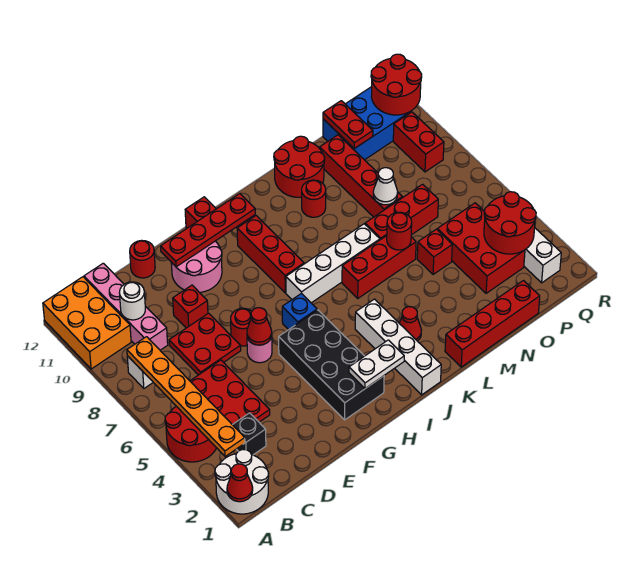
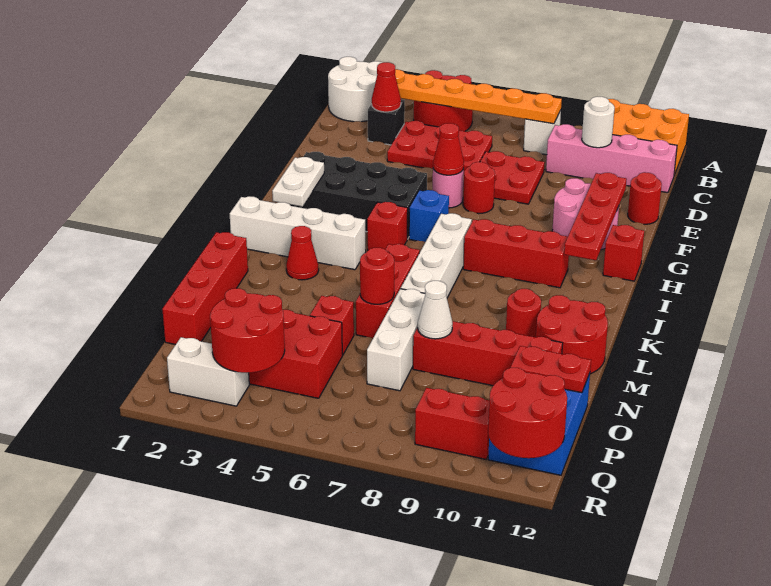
red 1x1 cone [227,464,253,502] -> red 1x1 cone moved to [372,62,401,112]
red 1x1 brick [173,285,208,328] -> red 1x1 brick moved to [367,202,408,250]
red 1x3 brick [365,184,438,240] -> white 1x3 brick [367,289,425,391]

